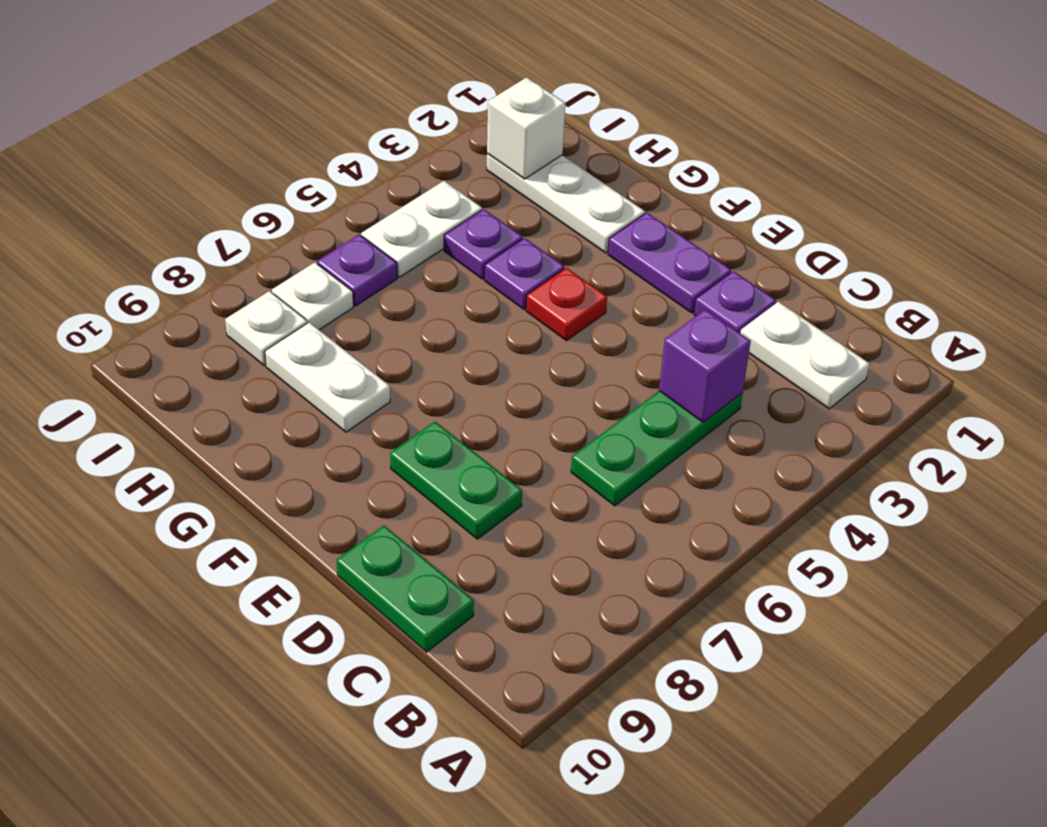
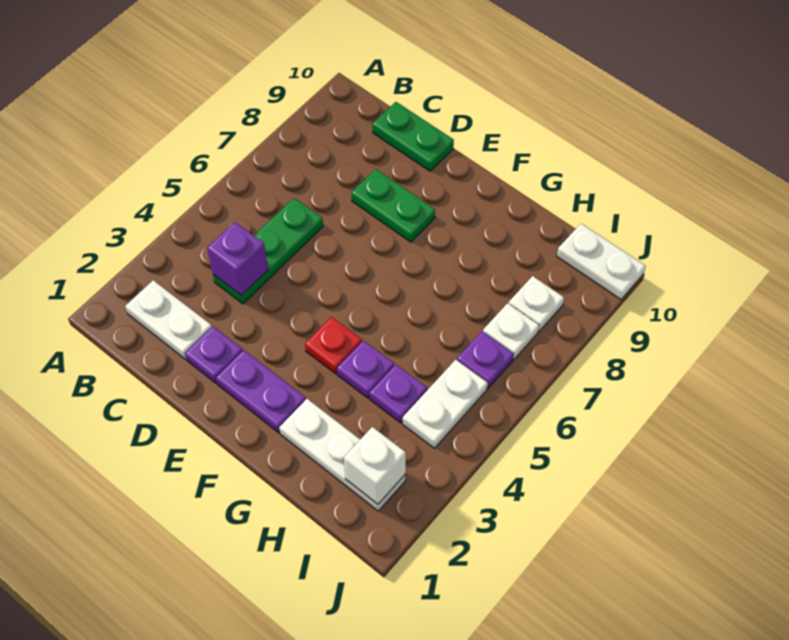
white 1x2 plate [265,322,390,432] -> white 1x2 plate moved to [557,224,646,299]

